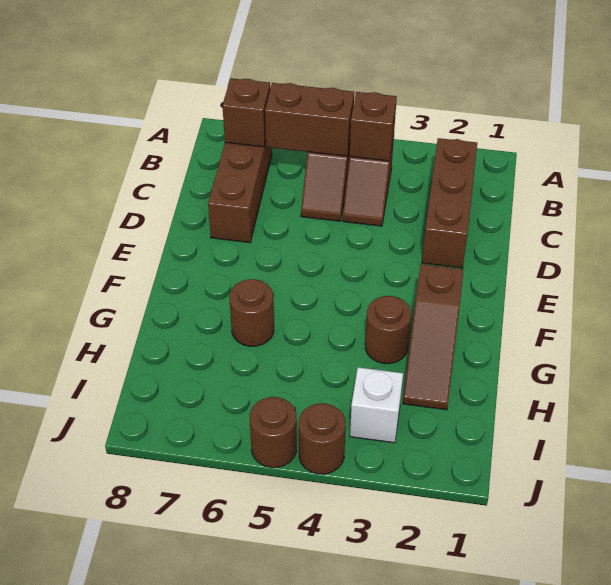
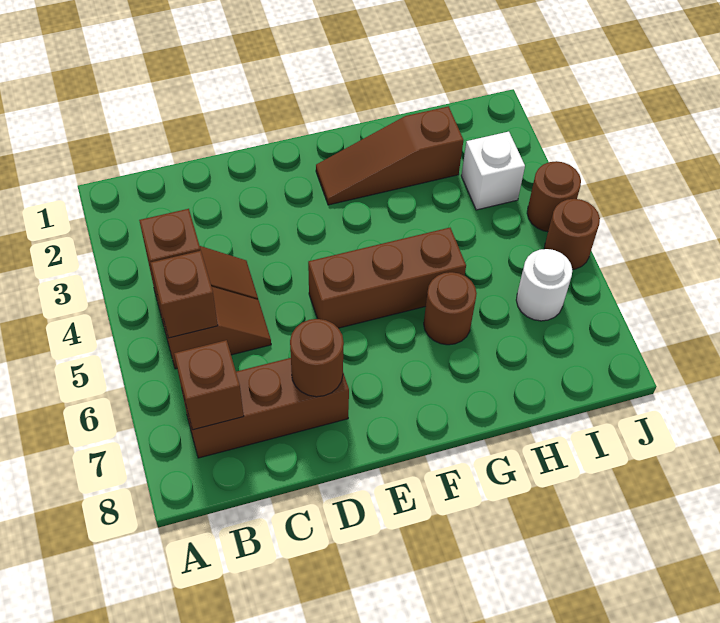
brown 1x3 brick [422,138,477,268] -> brown 1x3 brick moved to [308,228,466,328]
brown 1x2 brick [265,83,354,156] -> brown 1x1 brick [150,251,218,338]
brown 1x3 slope [403,264,464,410] -> brown 1x3 slope turned to [316,106,463,205]
brown 1x1 round brick [365,296,411,364] -> brown 1x1 round brick moved to [290,319,344,397]
none -> white 1x1 round brick [516,249,572,321]

